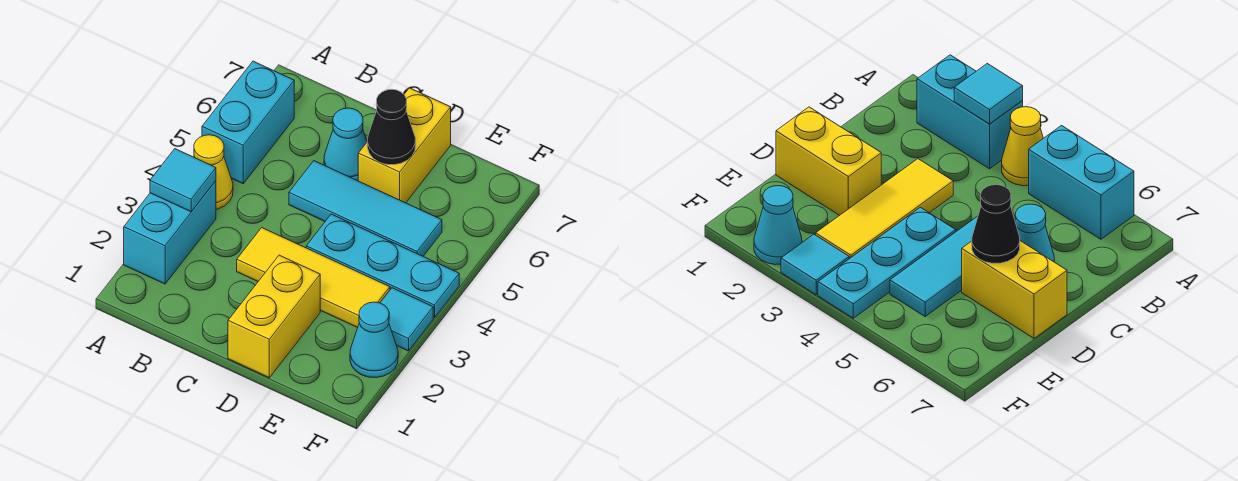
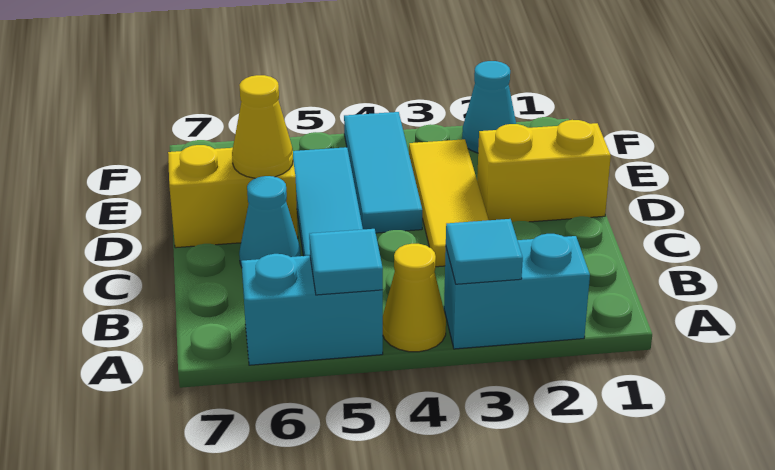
cyan 1x3 plate [306,214,459,317] -> cyan 1x3 tile [344,112,422,233]
black 1x1 cone [367,89,416,165] -> yellow 1x1 cone [232,75,293,178]
cyan 1x1 tile [380,288,433,351] -> cyan 1x1 tile moved to [309,229,383,295]

